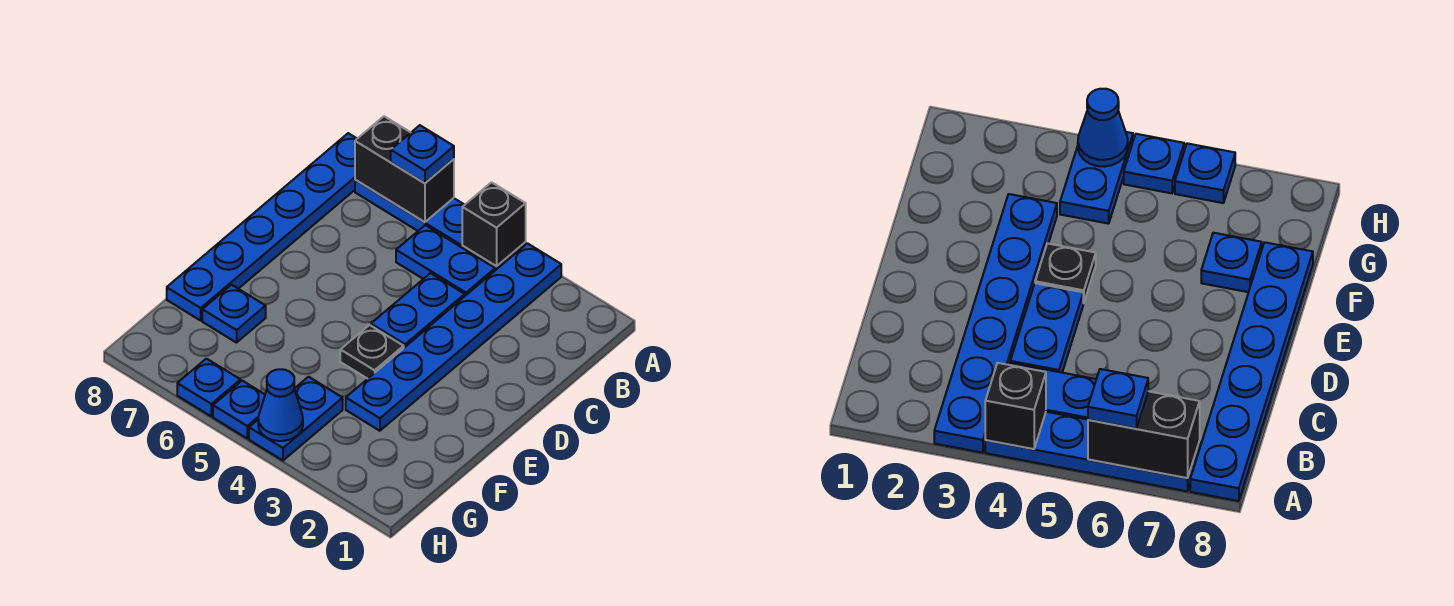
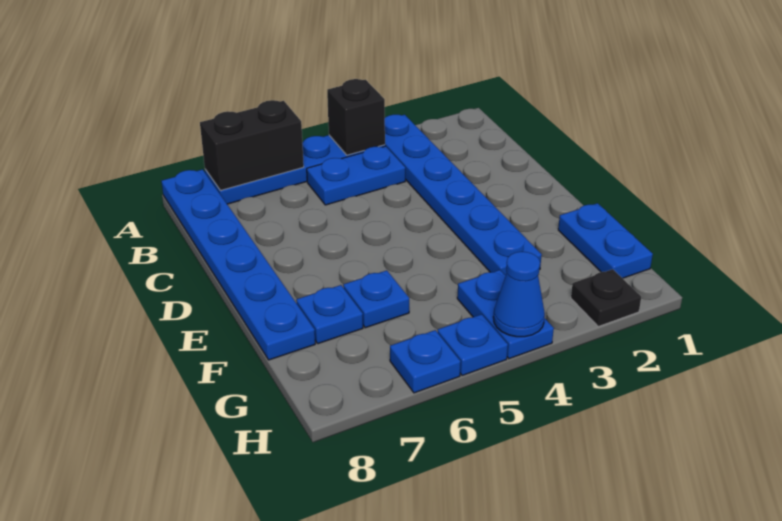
blue 1x1 plate [391,125,454,183] -> blue 1x1 plate moved to [343,270,409,328]
blue 1x2 plate [371,273,465,348] -> blue 1x2 plate moved to [558,203,653,278]
black 1x1 plate [340,325,404,379] -> black 1x1 plate moved to [571,269,641,326]

